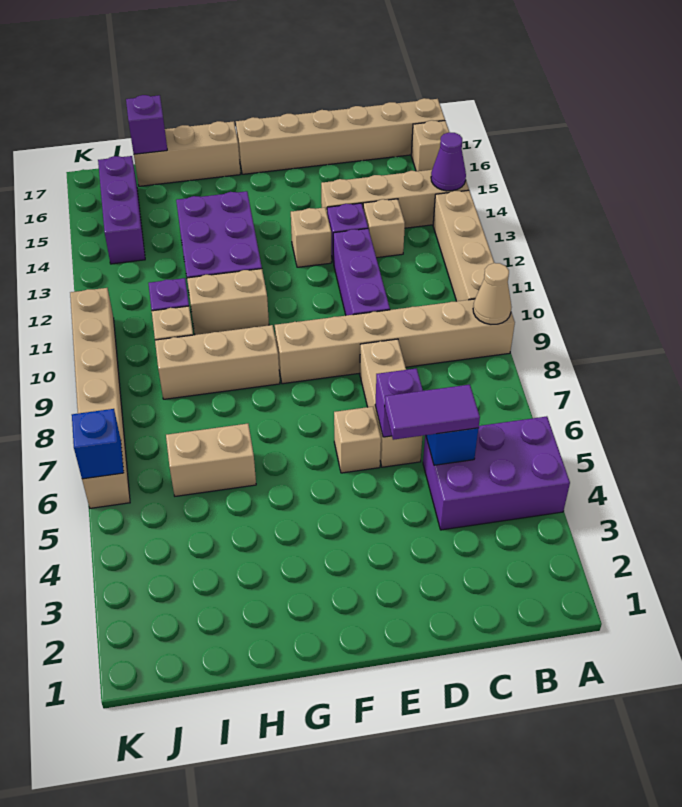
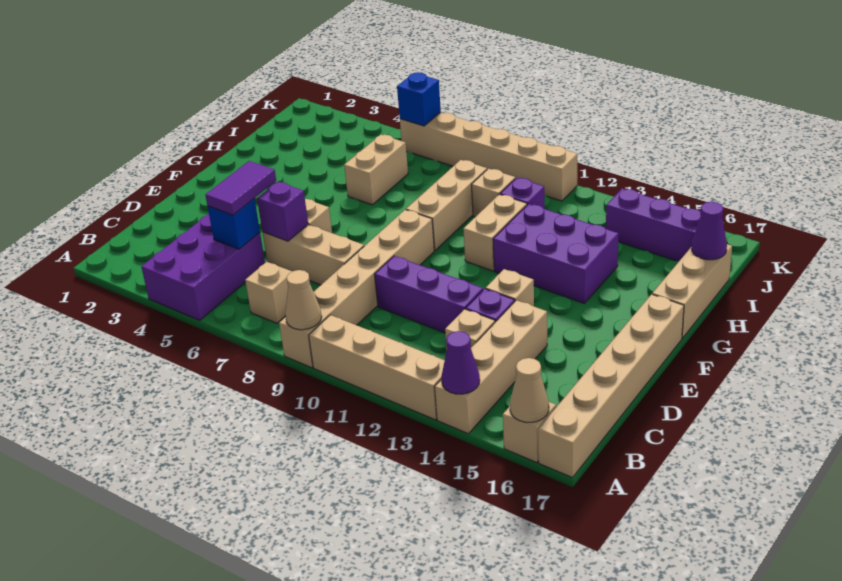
none -> tan 1x1 cone [510,358,549,422]
none -> tan 1x1 brick [245,262,292,323]
purple 1x1 brick [126,95,167,154] -> purple 1x1 cone [692,202,727,260]

